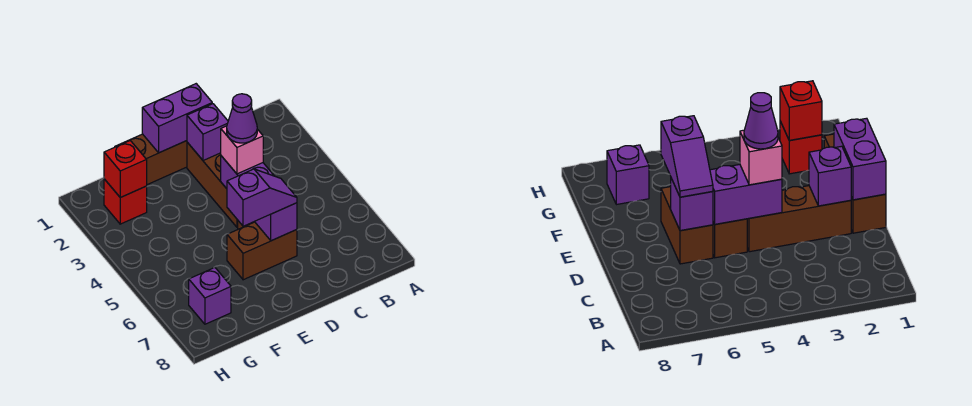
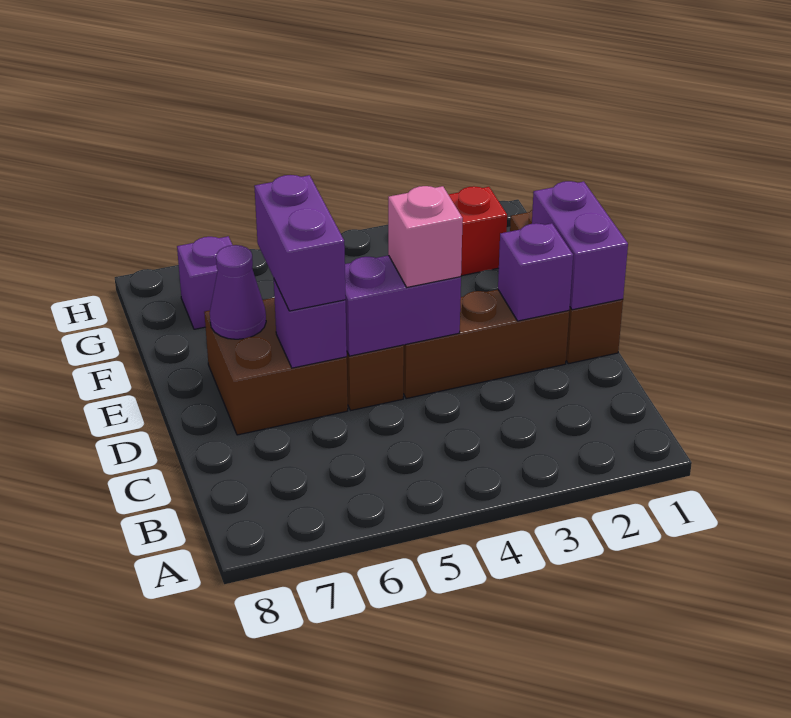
purple 1x1 cone [227,94,257,143] -> purple 1x1 cone moved to [210,245,266,339]
brown 1x2 brick [227,222,297,280] -> brown 2x2 brick [204,298,348,435]
purple 1x2 slope [227,169,297,226] -> purple 1x2 brick [254,175,346,311]
red 1x1 brick [104,141,147,197] -> none

